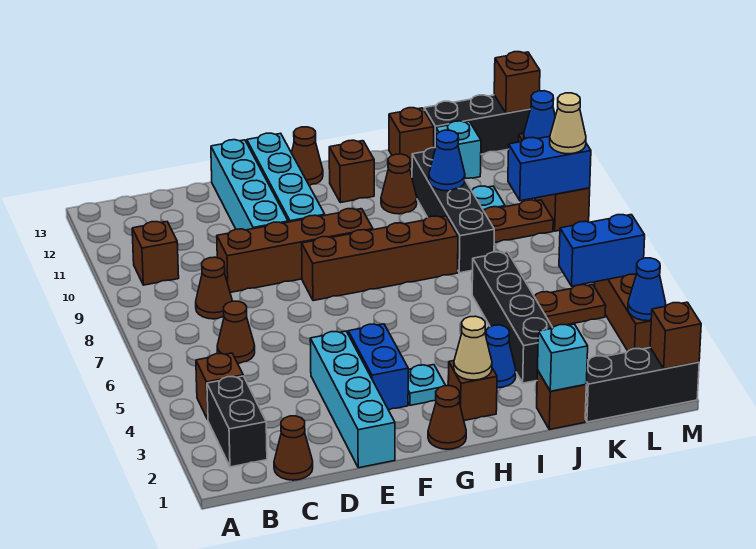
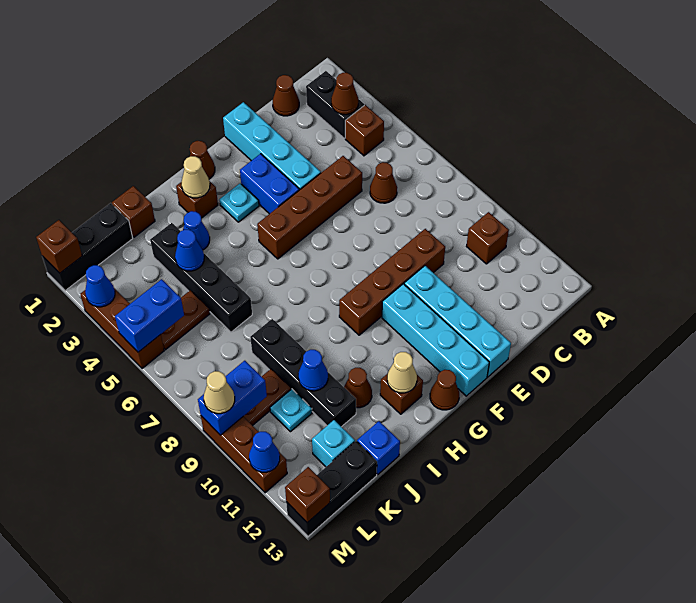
brown 1x1 cone [196,257,232,319] -> brown 1x1 cone moved to [331,73,358,115]
brown 1x4 brick [302,216,458,301] -> brown 1x4 brick moved to [257,156,362,259]
none -> tan 1x1 cone [387,352,417,393]
cyan 1x1 brick [538,324,588,391] -> none
none -> blue 1x1 cone [175,230,204,271]
brown 1x1 brick [389,108,434,167] -> blue 1x1 brick [357,421,400,475]

